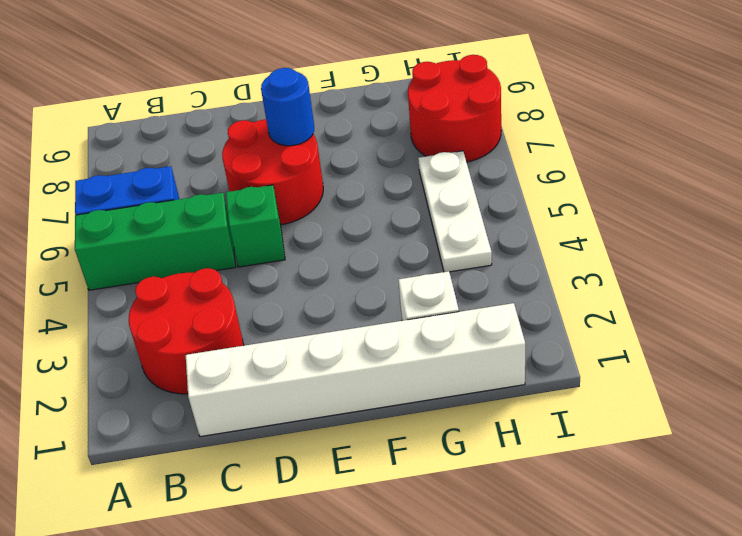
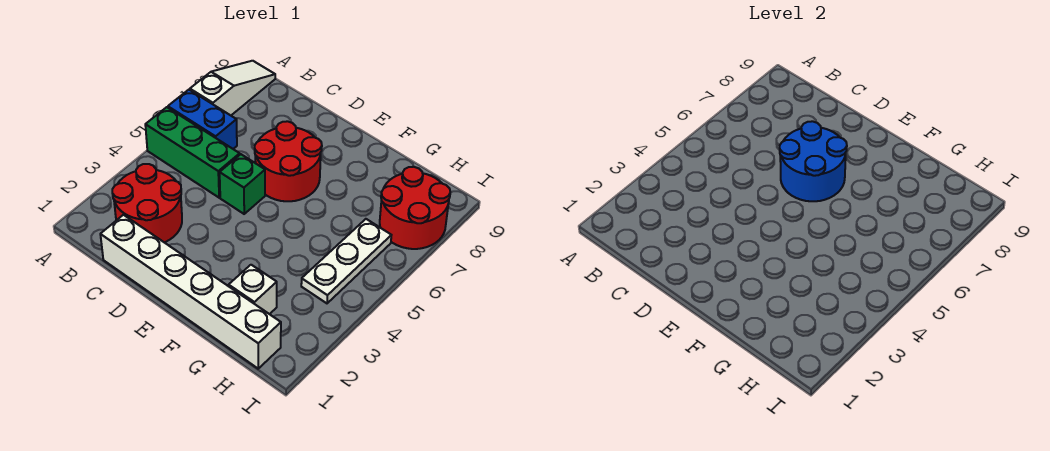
none -> white 1x3 slope [190,61,275,115]
blue 1x1 round brick [261,68,314,146] -> blue 2x2 round brick [780,121,847,201]

